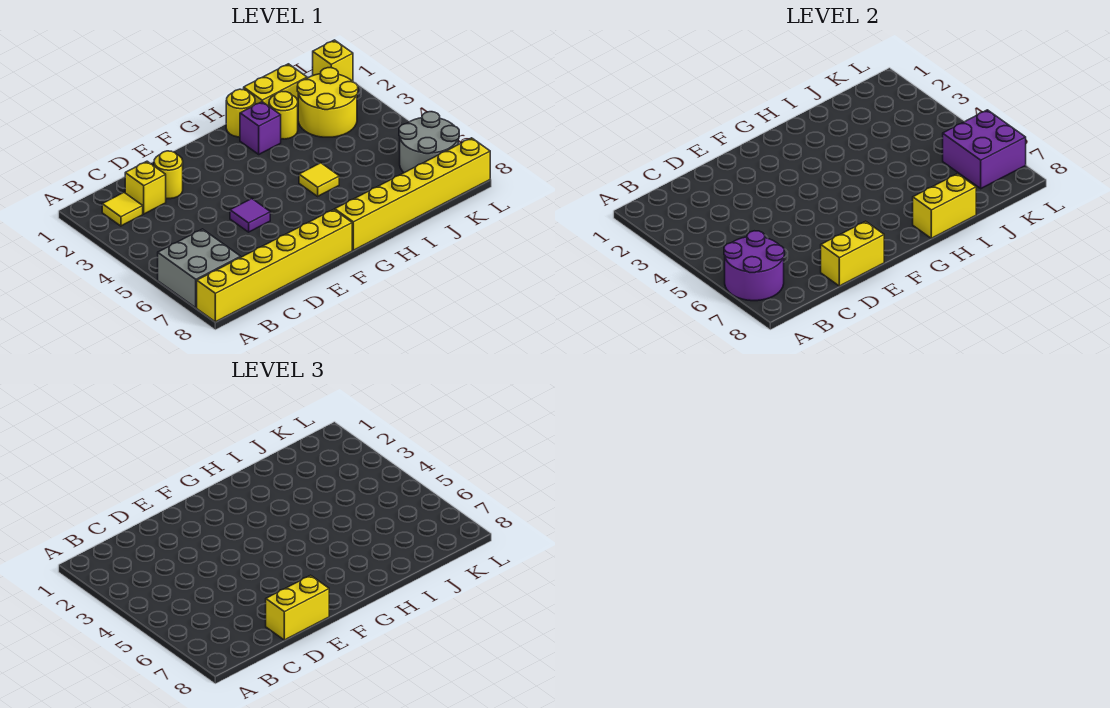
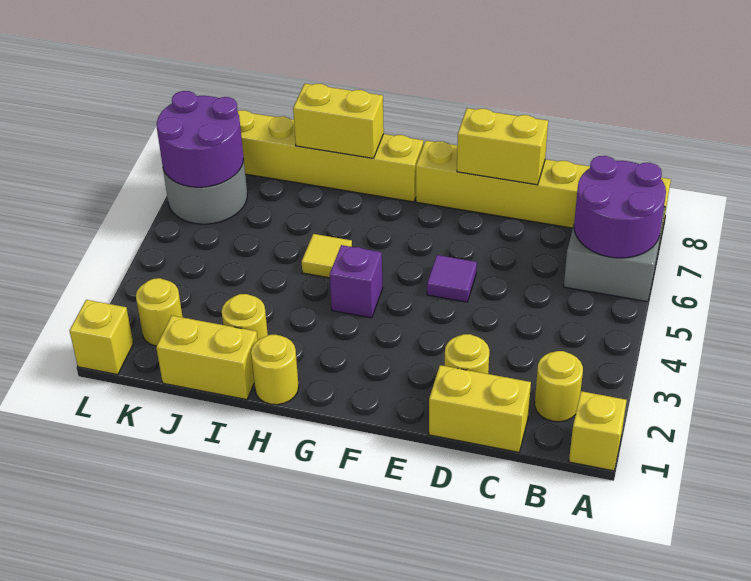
yellow 1x1 tile [102,193,143,226] -> yellow 1x1 round brick [535,351,583,422]
yellow 1x1 brick [125,161,166,214] -> yellow 1x1 brick moved to [569,391,627,471]
yellow 1x2 brick [266,575,329,640] -> yellow 1x2 brick moved to [429,365,531,452]
purple 1x1 brick [240,102,281,154] -> purple 1x1 brick moved to [330,245,383,318]
yellow 2x2 round brick [297,68,358,137] -> yellow 1x1 round brick [136,278,182,346]
purple 2x2 brick [943,110,1026,189] -> purple 2x2 round brick [157,91,244,187]

